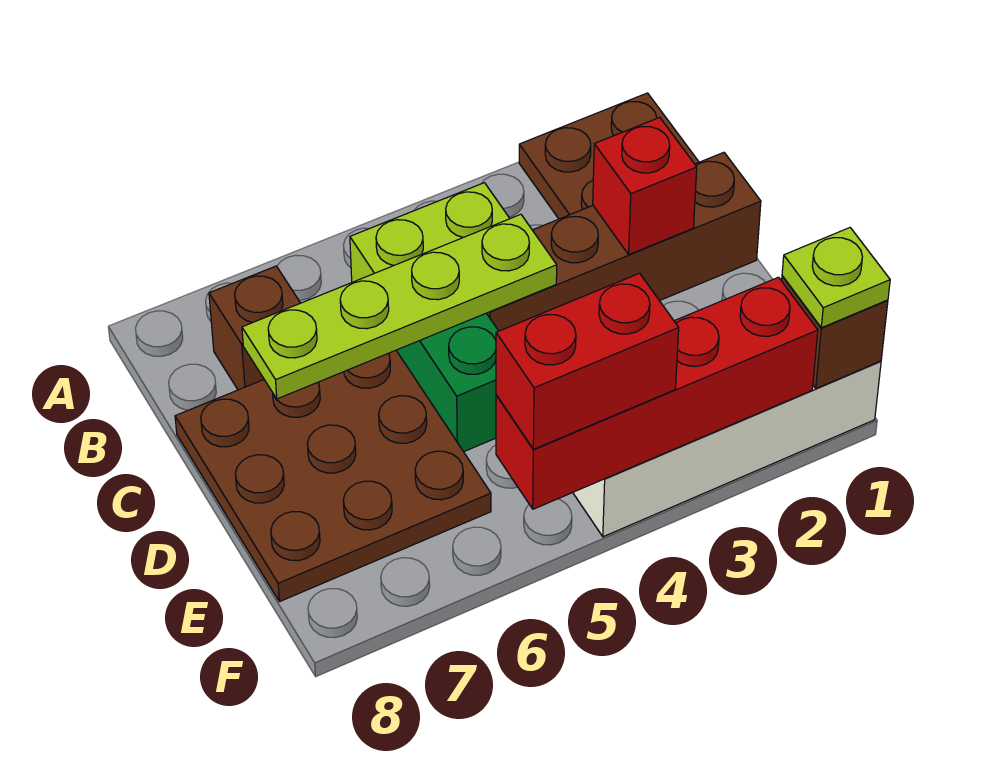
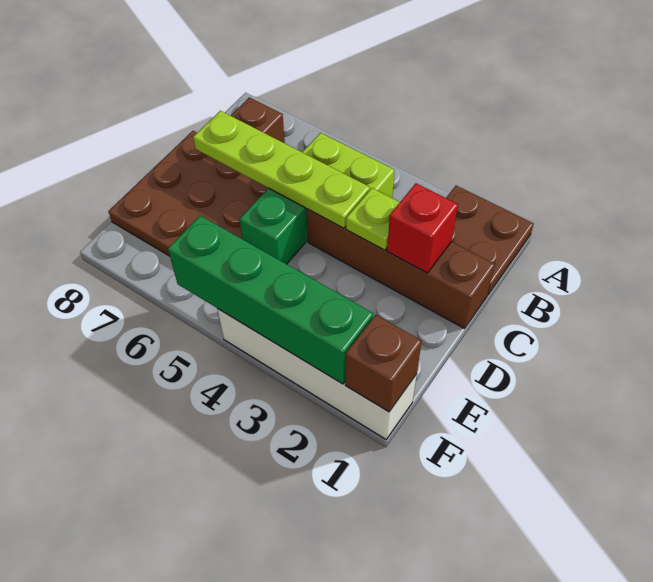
lime 1x1 plate [782,228,890,328] -> lime 1x1 plate moved to [346,188,400,250]
red 1x4 brick [496,277,818,509] -> green 1x4 brick [168,216,373,384]
red 1x2 brick [496,273,679,449] -> none

